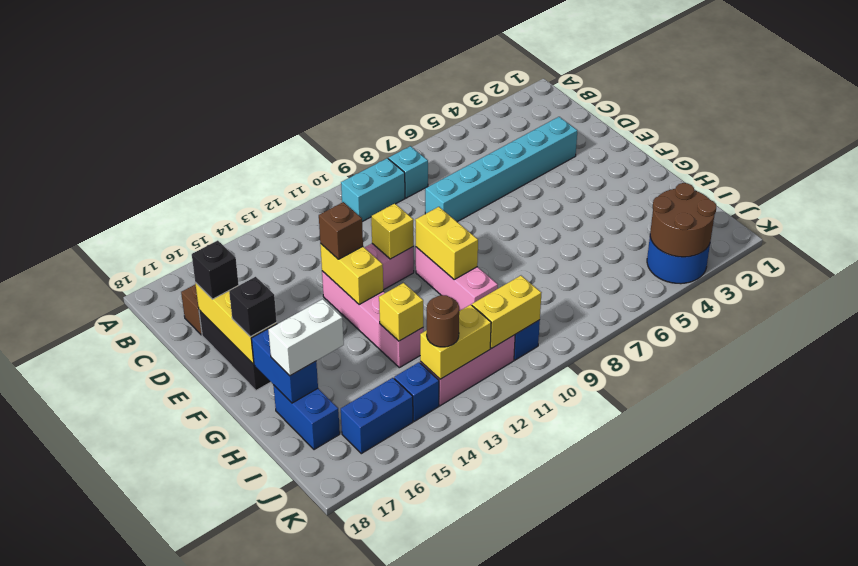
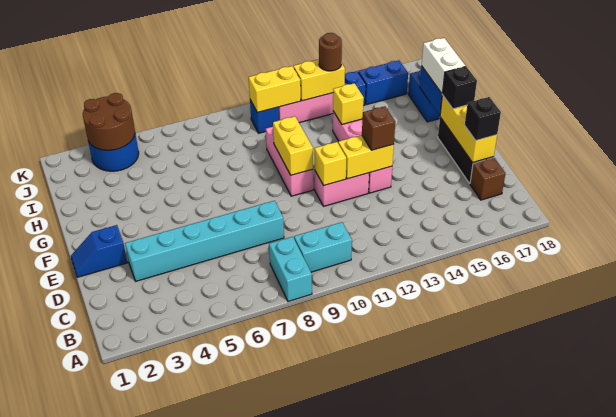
cyan 1x1 brick [388,146,428,198] -> cyan 1x2 brick [269,237,312,302]
none -> blue 1x2 slope [71,225,127,277]
yellow 1x2 brick [320,243,383,304] -> yellow 1x2 brick turned to [338,135,394,179]
white 1x2 brick [268,299,344,376] -> white 1x2 brick turned to [422,38,466,94]

